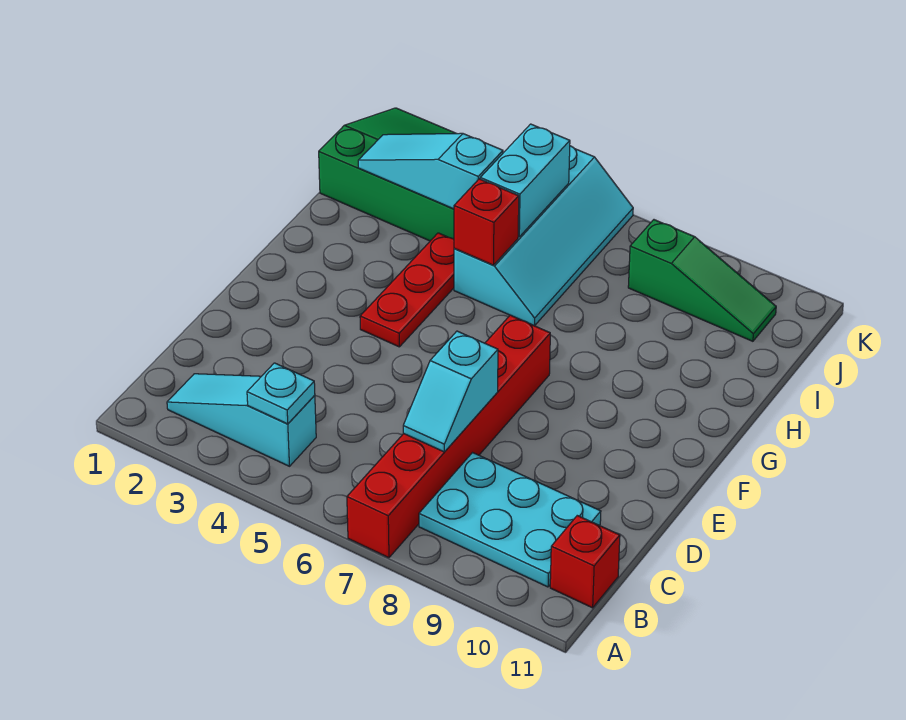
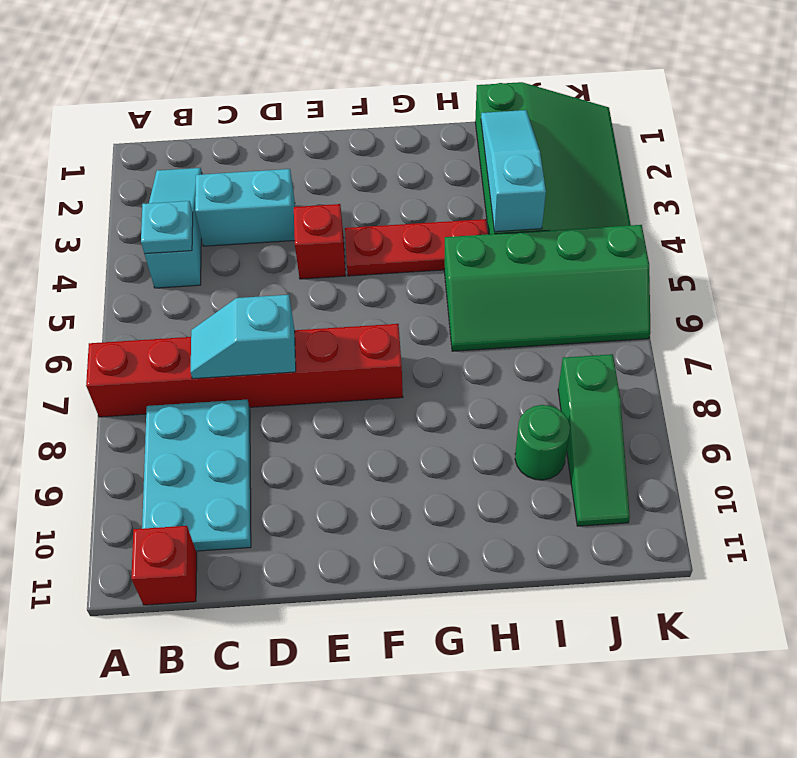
cyan 2x4 slope [454,146,633,326] -> green 2x4 slope [444,225,651,351]
red 1x1 brick [454,179,519,265] -> red 1x1 brick moved to [294,204,346,279]
cyan 1x2 brick [480,124,570,237] -> cyan 1x2 brick moved to [195,169,295,246]
none -> green 1x1 round brick [515,405,570,480]

